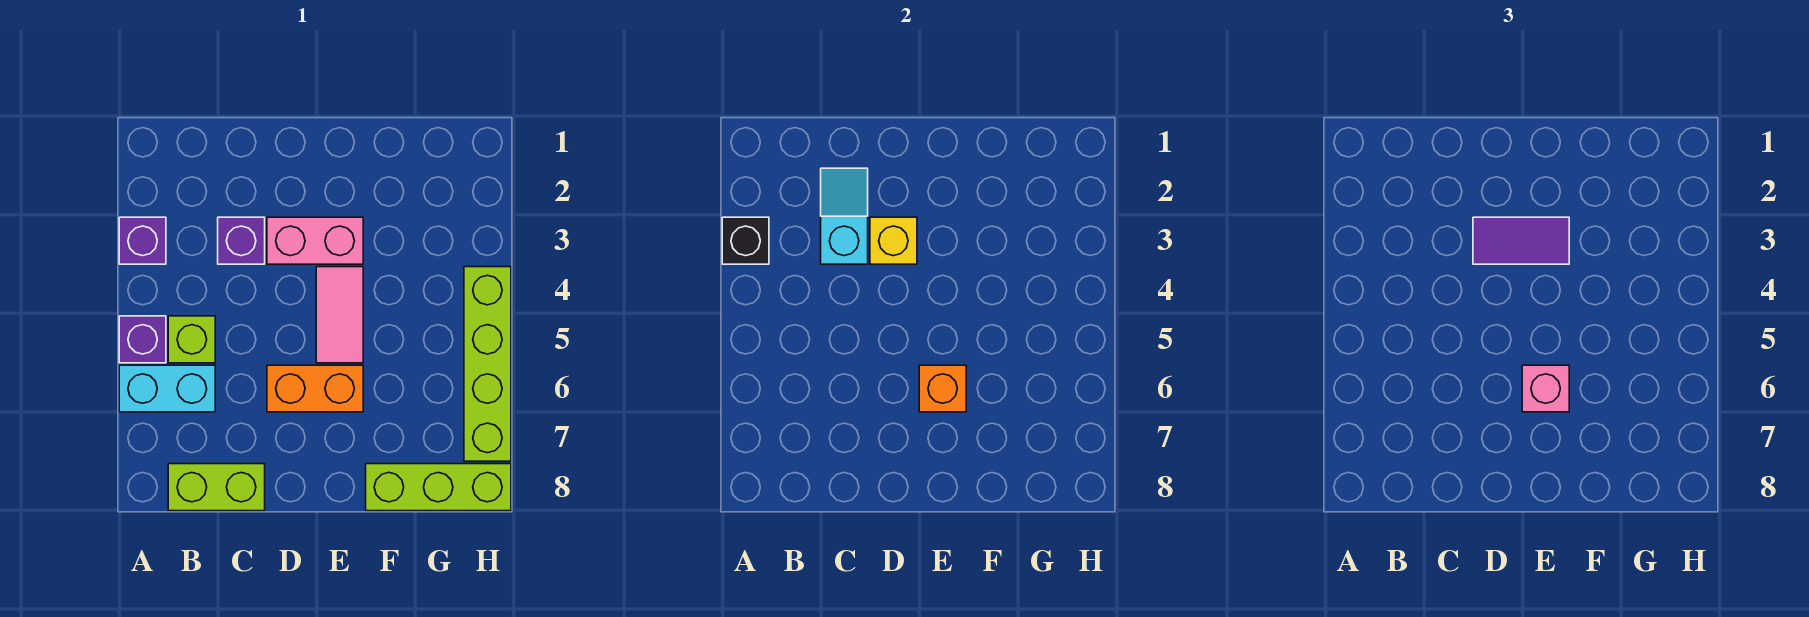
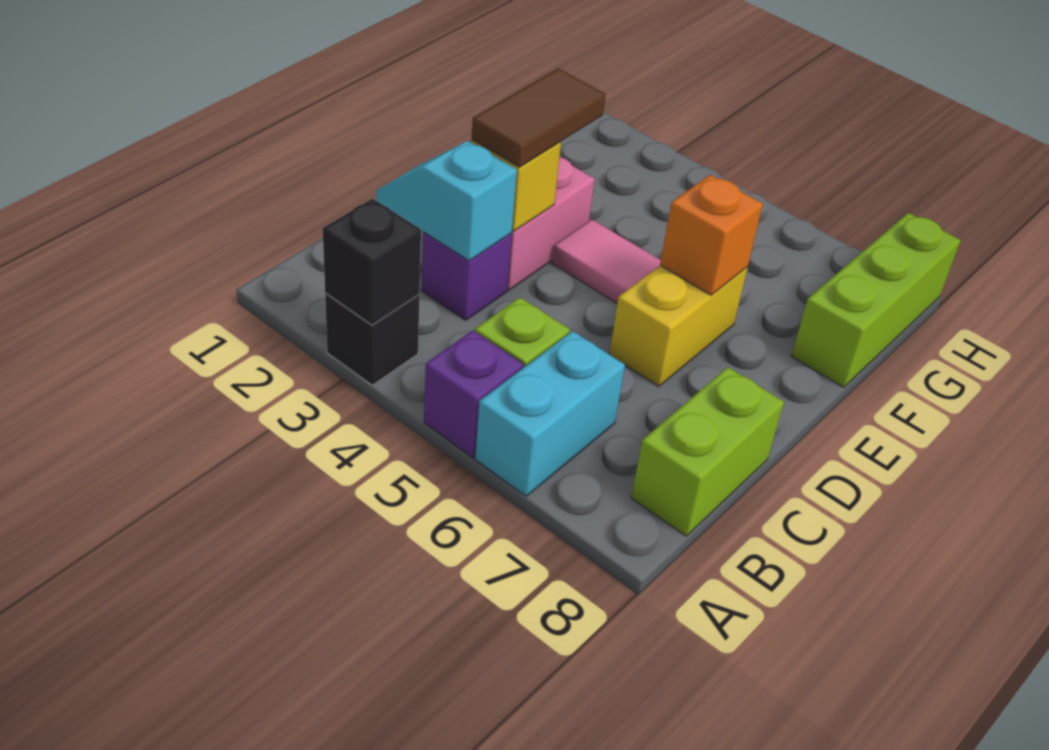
purple 1x1 brick [119,217,166,264] -> black 1x1 brick [325,293,419,385]
purple 1x2 tile [1473,217,1569,264] -> brown 1x2 tile [472,68,606,167]
orange 1x2 brick [267,365,363,412] -> yellow 1x2 brick [609,265,748,387]
pink 1x1 brick [1522,365,1569,412] -> none
lime 1x4 brick [464,267,511,461] -> none

